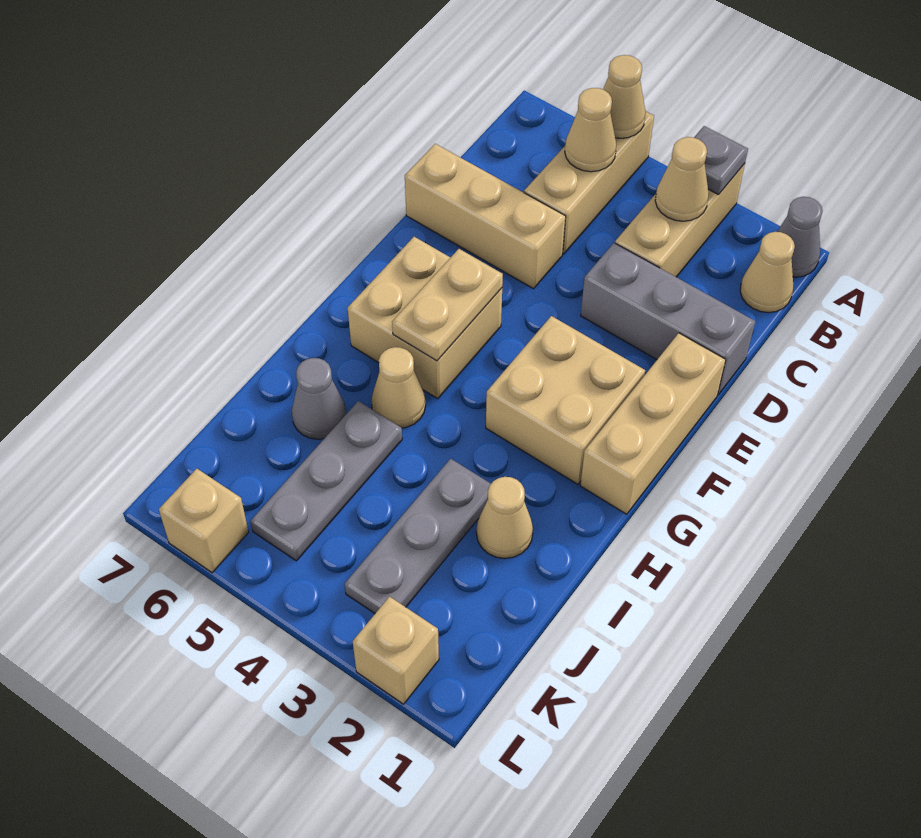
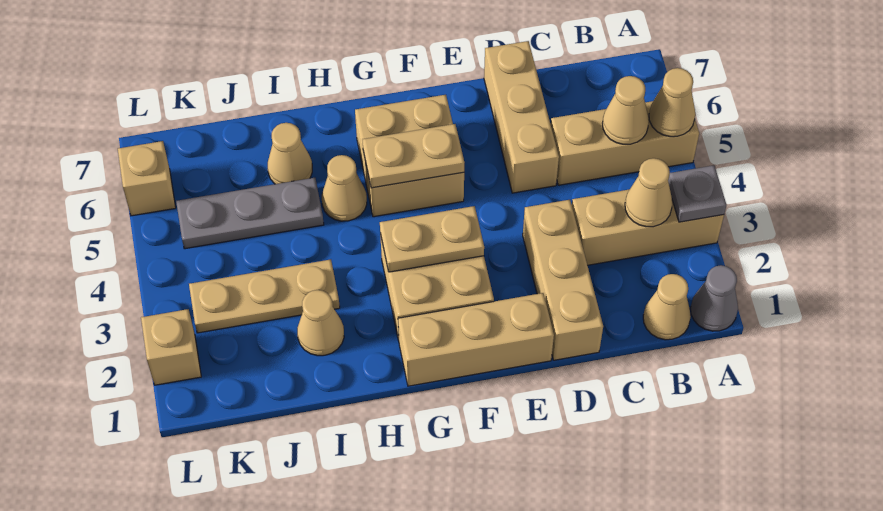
grey 1x3 brick [581,243,755,395] -> tan 1x3 brick [523,200,603,360]
none -> tan 1x2 plate [380,206,484,272]
grey 1x3 plate [345,459,491,613] -> tan 1x3 plate [189,259,340,333]
grey 1x1 cone [292,358,346,439] -> tan 1x1 cone [268,123,312,184]

